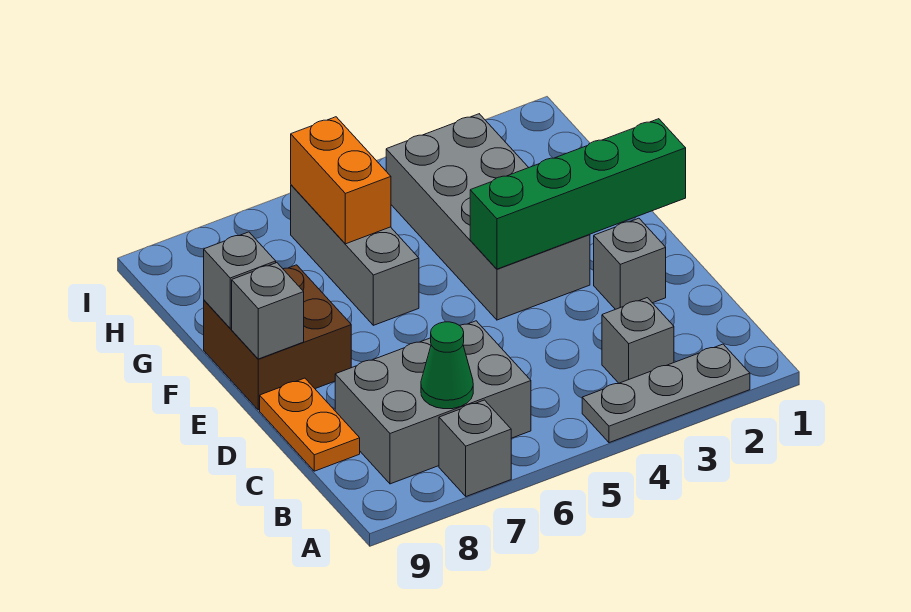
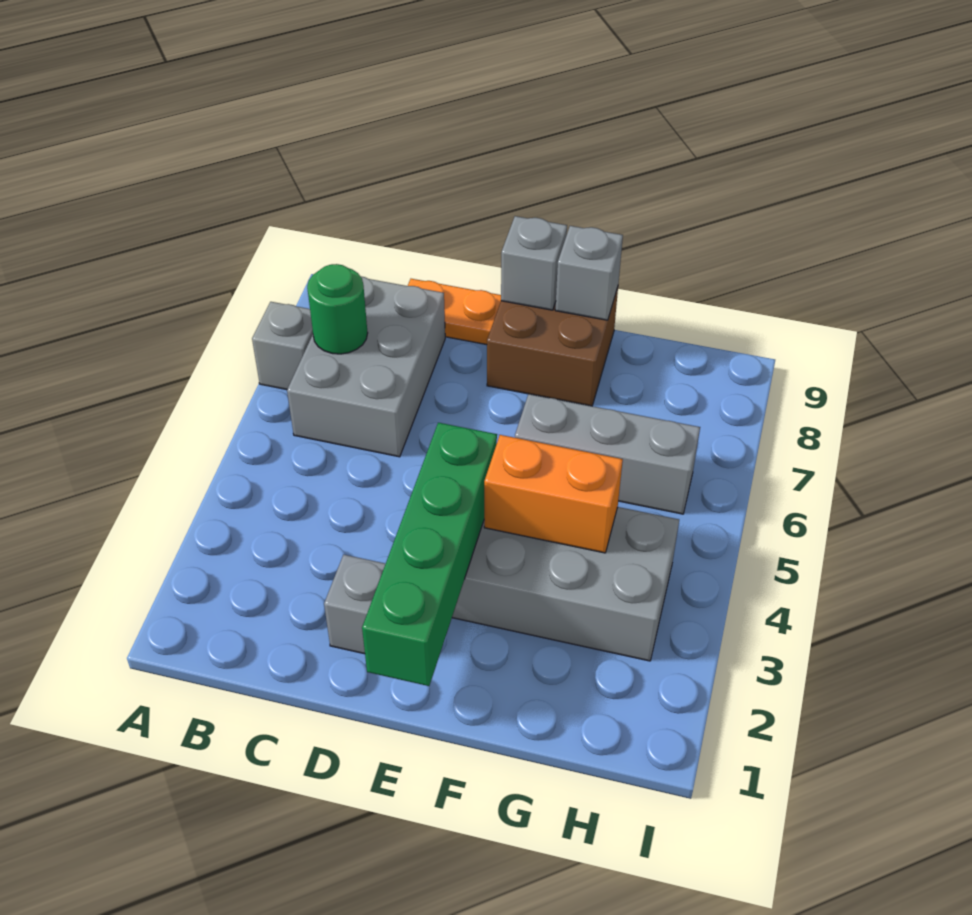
grey 1x3 plate [582,344,750,443] -> none
grey 1x1 brick [602,298,674,383] -> none
green 1x1 cone [421,322,473,409] -> green 1x1 round brick [307,264,368,354]
orange 1x2 brick [291,117,391,244] -> orange 1x2 brick moved to [484,435,623,553]

